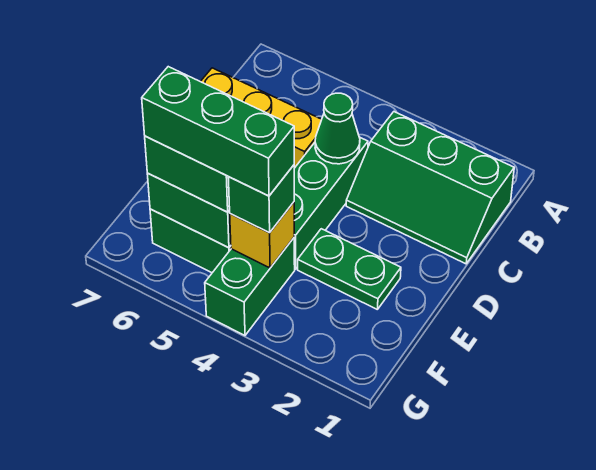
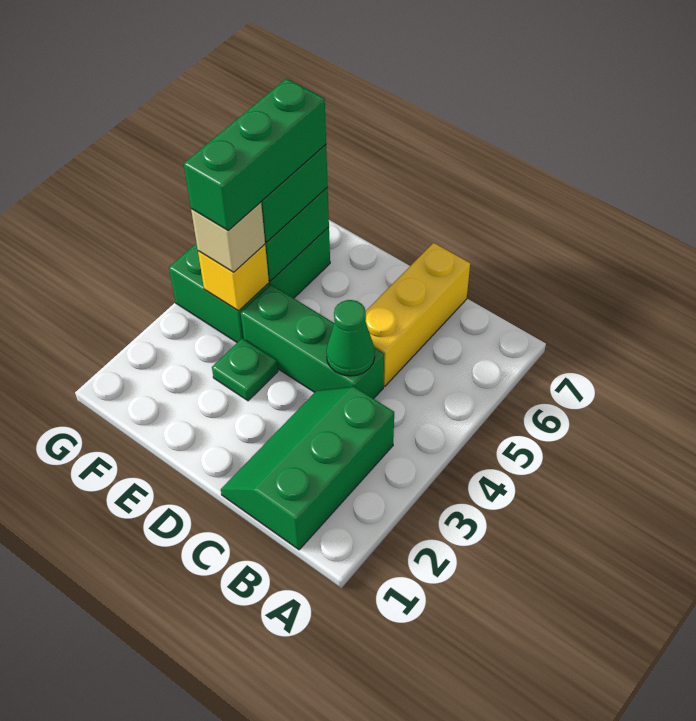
green 1x2 plate [298,229,401,310] -> green 1x1 plate [212,338,278,401]
green 1x1 brick [228,165,294,233] -> tan 1x1 brick [191,202,265,272]

